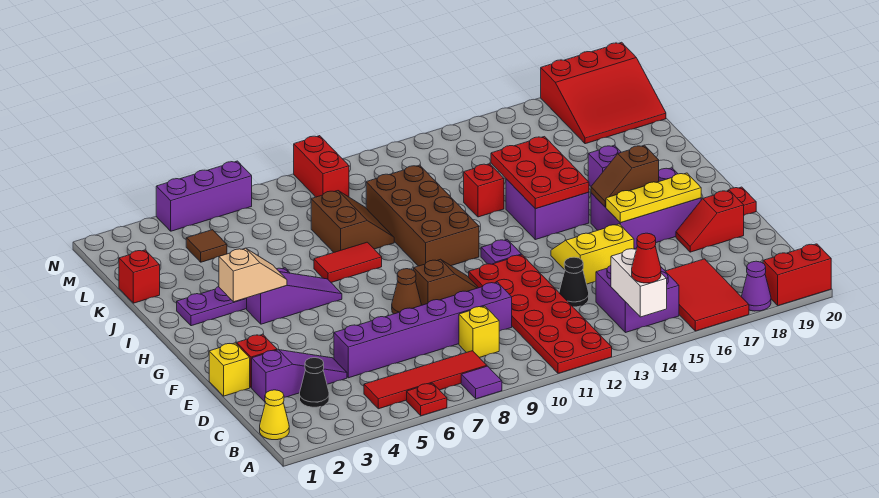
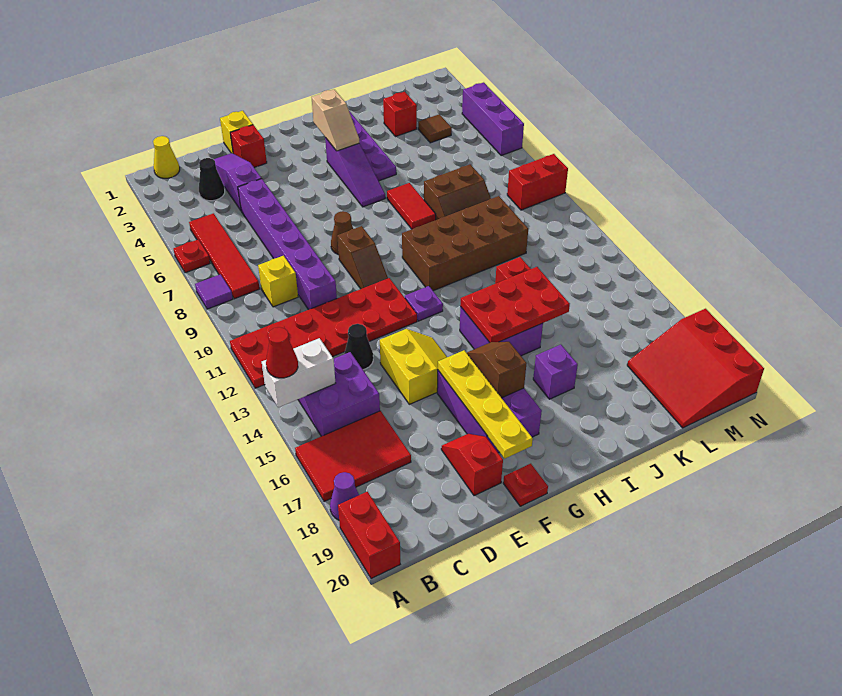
purple 1x3 slope [252,350,347,402] -> purple 1x3 slope turned to [213,153,262,210]
yellow 1x3 plate [606,173,701,223] -> yellow 1x4 plate [438,350,533,458]
red 1x1 brick [119,250,160,303] -> red 1x1 brick moved to [383,92,417,137]

